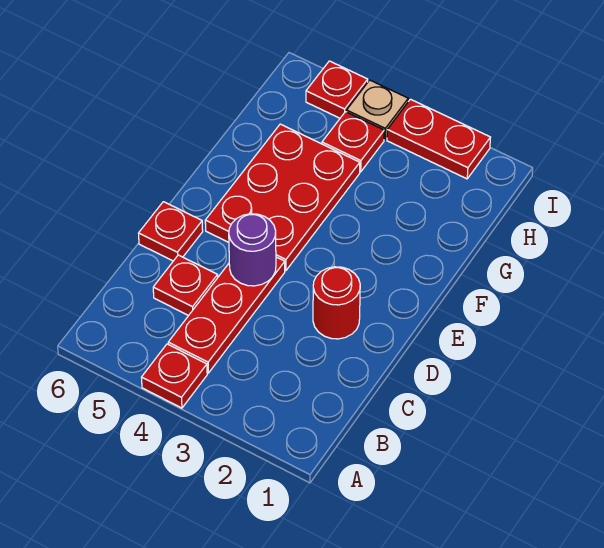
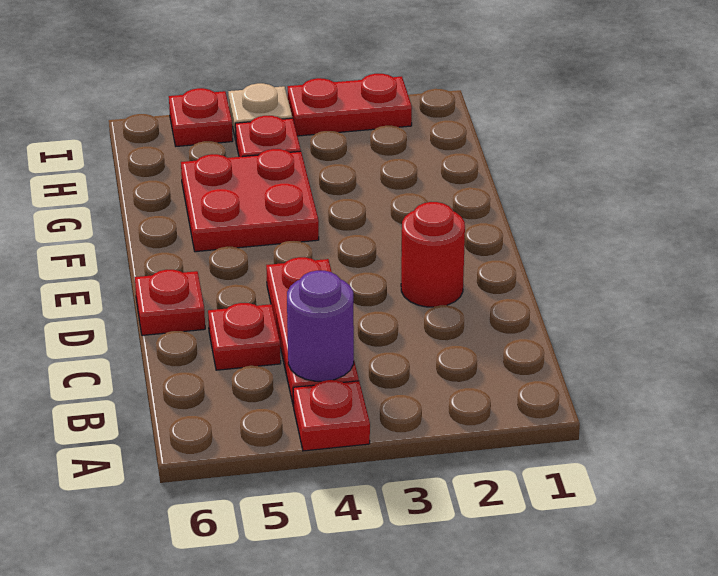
purple 1x1 round brick [229,214,276,286] -> purple 1x1 round brick moved to [287,271,354,381]
red 2x3 plate [205,124,360,271] -> red 2x2 plate [181,149,319,252]

